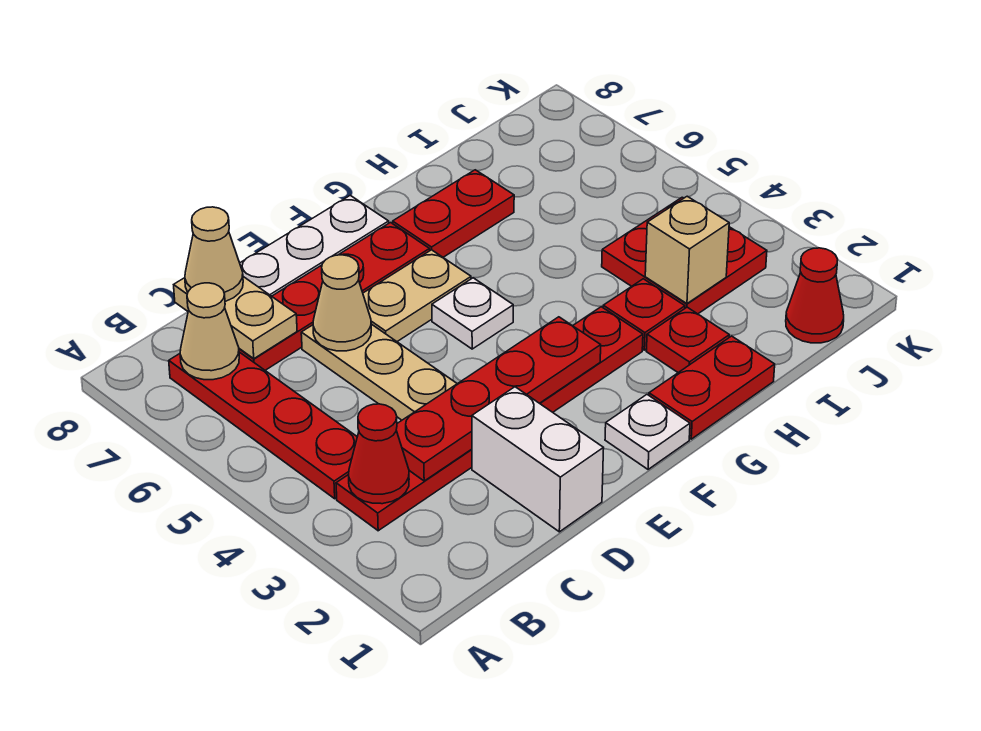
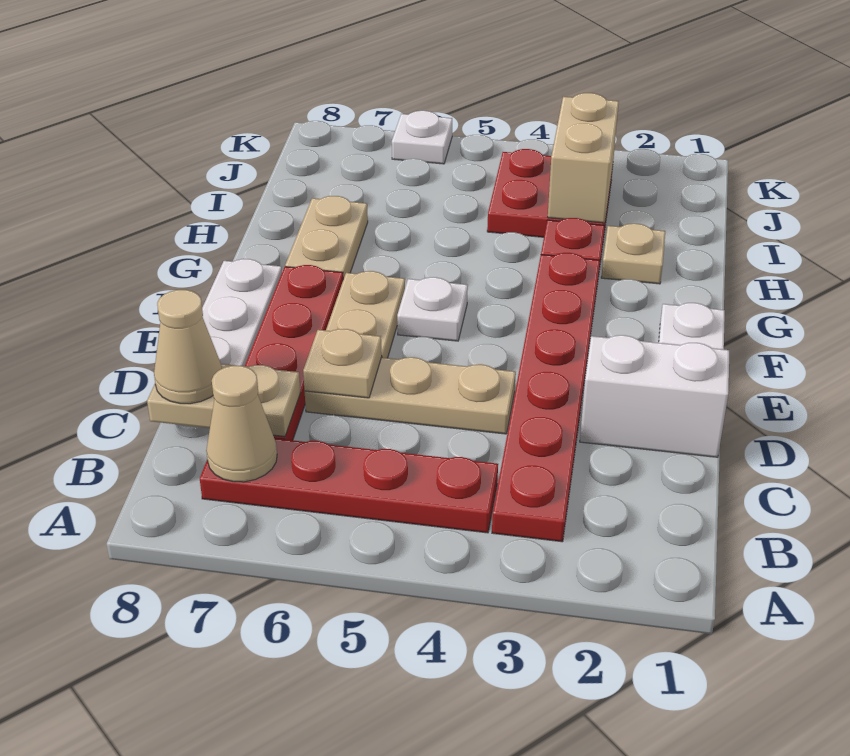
red 1x1 cone [349,404,409,504] -> none
red 1x4 plate [396,317,601,481] -> none
tan 1x1 cone [313,255,371,351] -> tan 1x1 plate [303,329,382,398]
red 1x2 plate [649,336,775,439] -> none
red 1x2 plate [393,170,514,257] -> tan 1x2 plate [285,196,368,279]
red 1x1 plate [646,307,729,373] -> tan 1x1 plate [601,224,665,284]
tan 1x1 brick [645,196,729,304] -> tan 1x2 brick [548,93,619,223]
red 1x1 cone [786,248,844,343] -> none
none -> white 1x1 plate [392,111,452,164]

